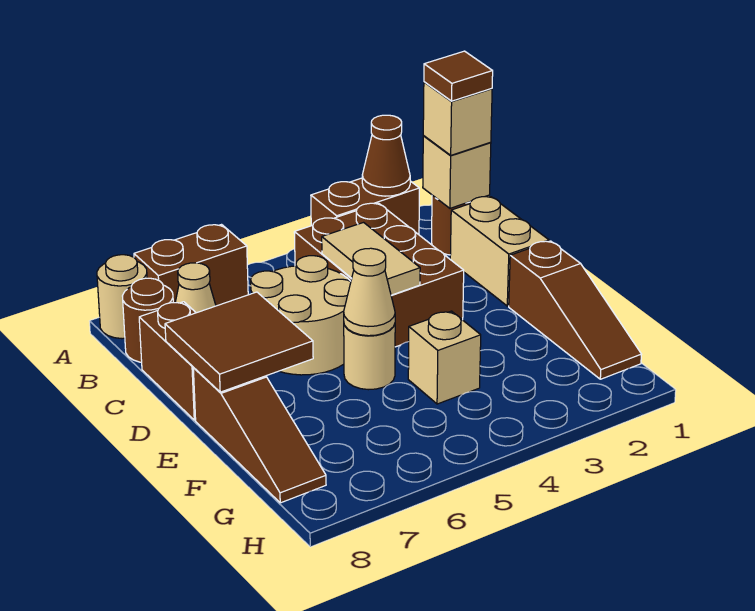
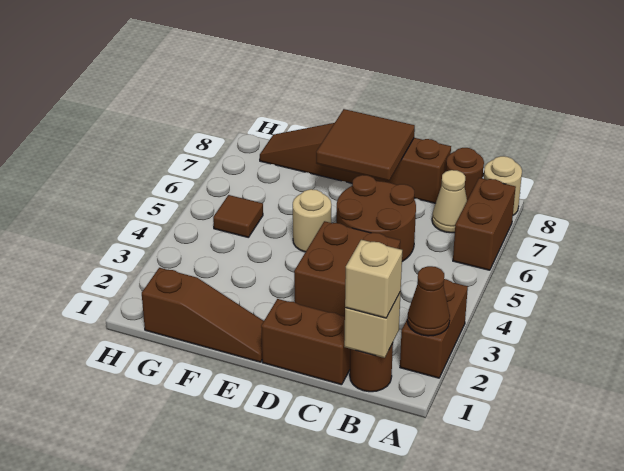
brown 1x1 tile [424,51,493,101] -> brown 1x1 tile moved to [213,195,263,238]
brown 2x3 brick [294,203,464,347] -> brown 2x2 brick [294,221,400,316]
tan 1x2 brick [450,197,549,306] -> brown 1x2 brick [261,299,350,385]
tan 1x2 tile [322,223,420,295] -> none
tan 2x2 round brick [251,256,351,375] -> brown 2x2 round brick [336,175,416,262]
brown 1x3 slope [509,241,642,379] -> brown 1x3 slope turned to [142,268,264,362]
tan 1x1 cone [344,248,395,336] -> none
tan 1x1 brick [408,311,481,404] -> none

